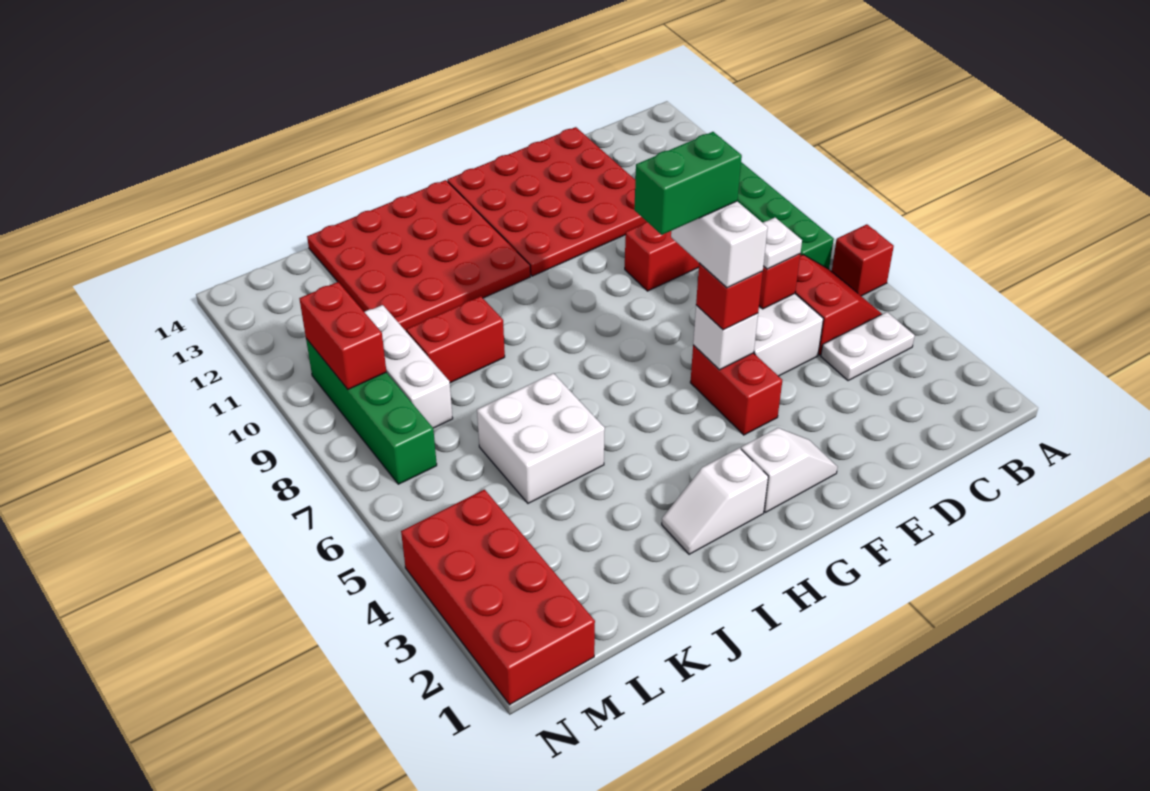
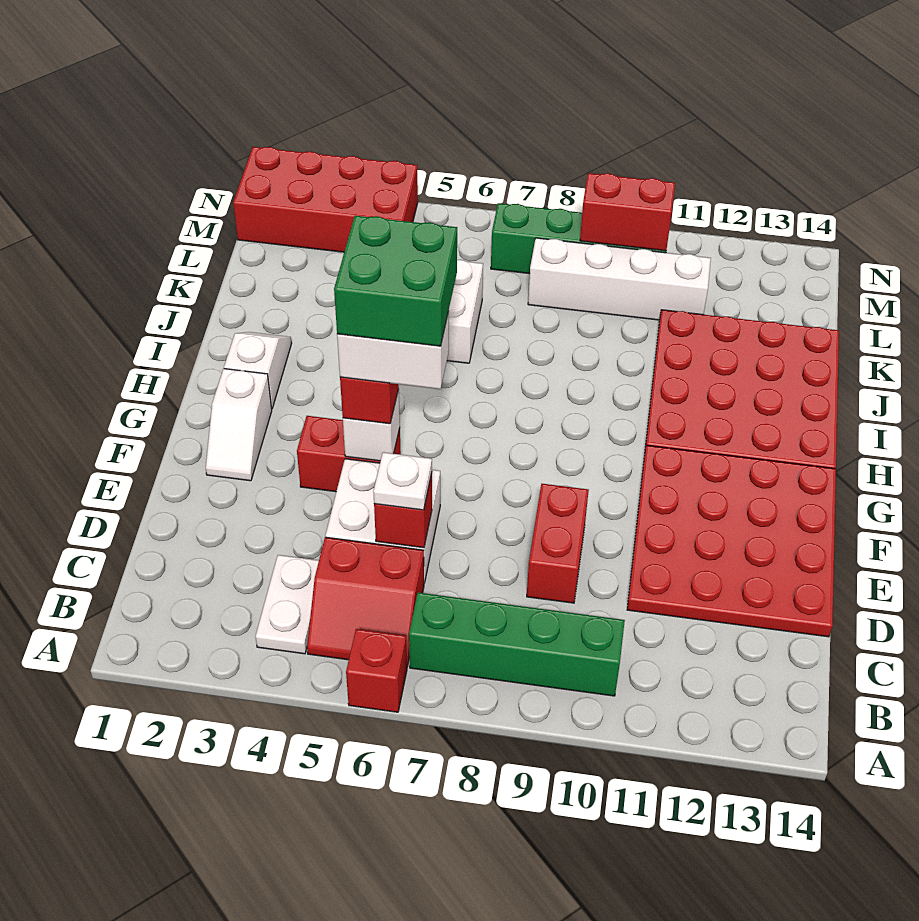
green 1x2 brick [634,132,742,235] -> green 2x2 brick [334,216,457,346]
red 1x2 brick [407,296,505,383] -> none
white 1x3 brick [365,305,453,428] -> white 1x4 brick [528,238,711,320]

